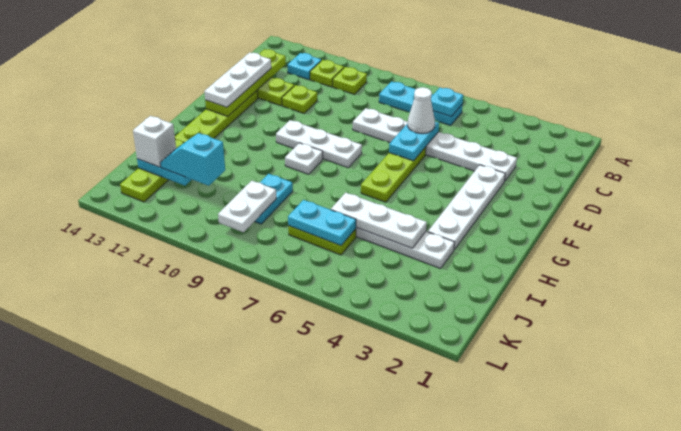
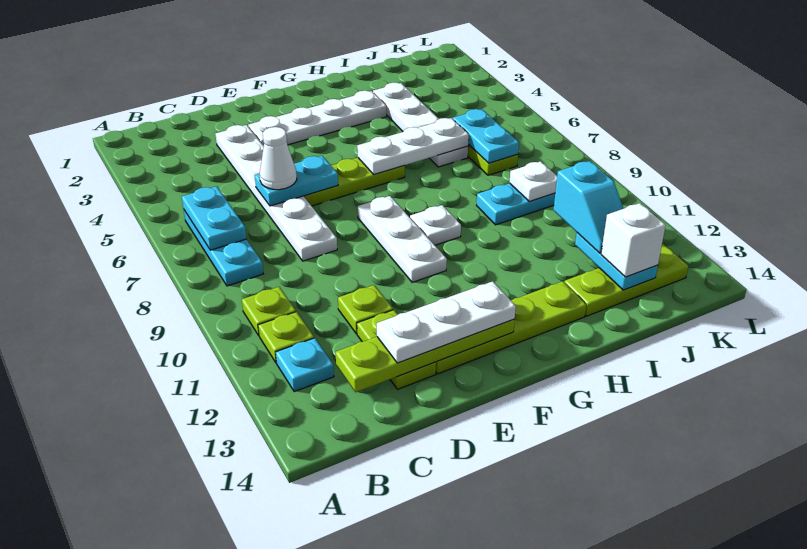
cyan 1x1 plate [431,88,463,117] -> cyan 1x2 plate [182,186,247,250]
white 1x3 plate [331,192,427,248] -> white 1x3 plate turned to [357,118,469,175]
white 1x2 plate [218,181,276,232] -> white 1x1 plate [509,161,557,202]

